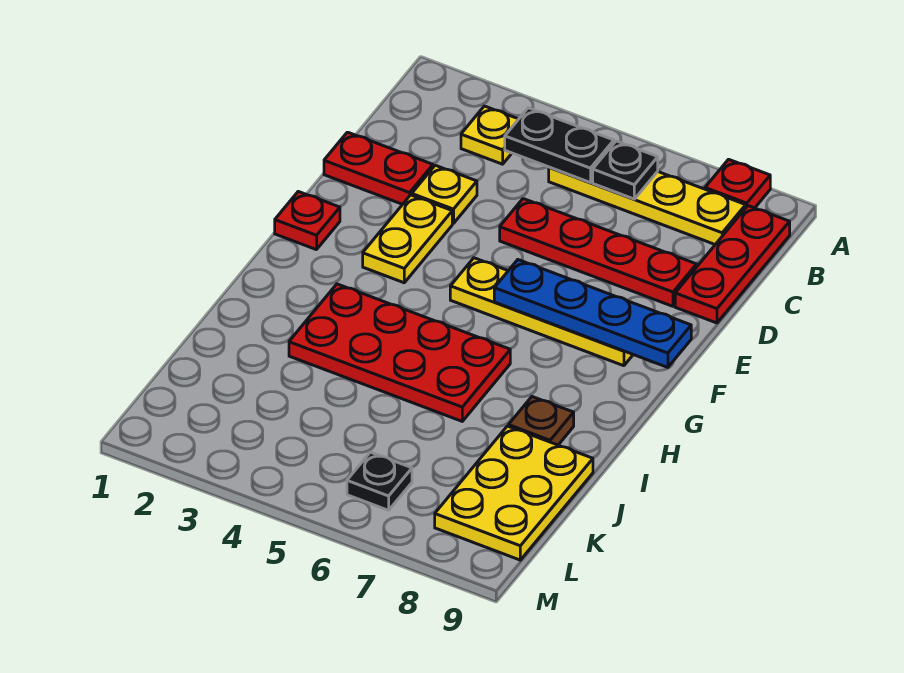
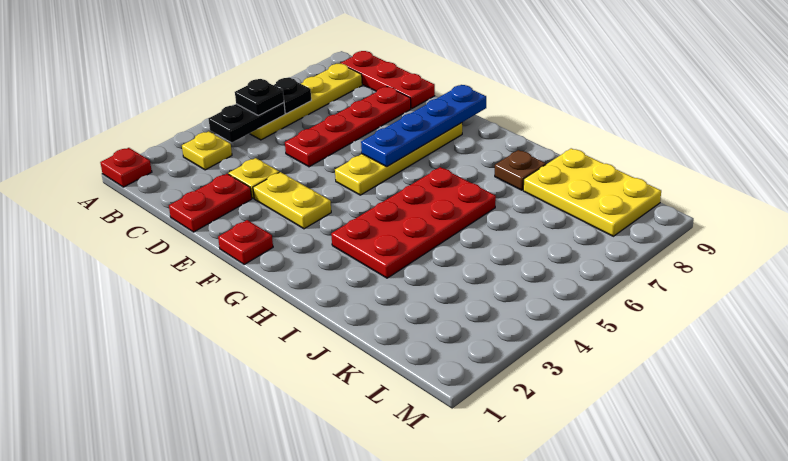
red 1x1 plate [705,159,770,208] -> red 1x1 plate moved to [100,148,152,187]
black 1x1 plate [347,452,412,510] -> black 1x1 plate moved to [235,79,284,115]

